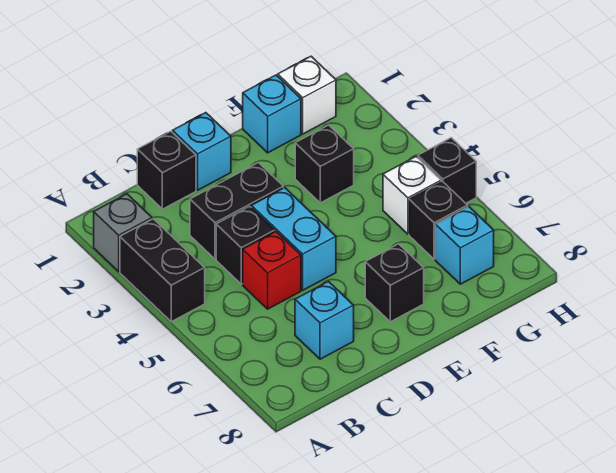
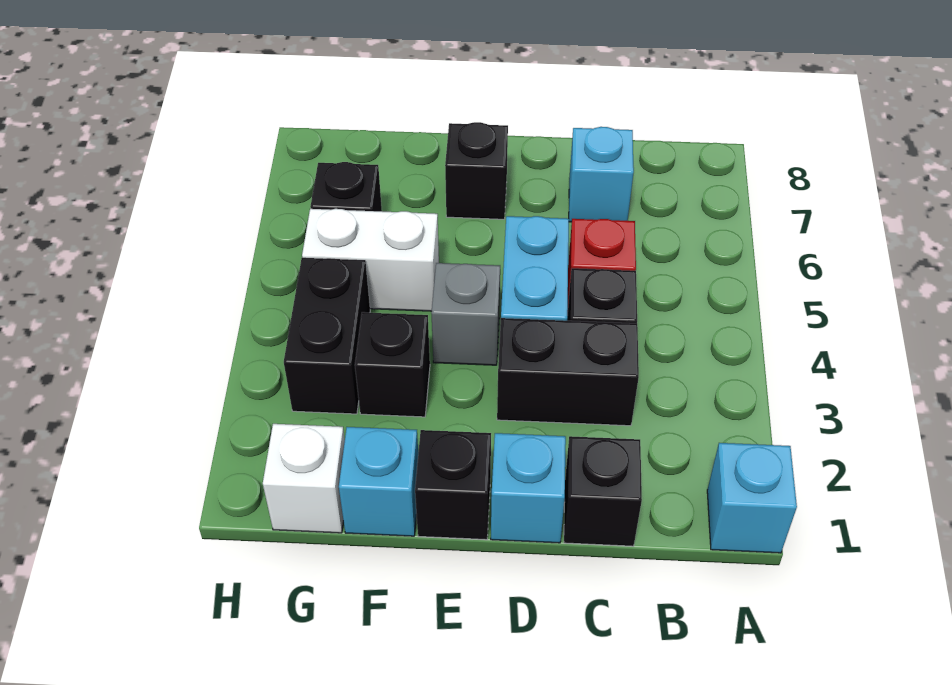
grey 1x1 brick [94,194,152,271] -> grey 1x1 brick moved to [431,263,500,365]
black 1x2 brick [120,219,205,322] -> black 1x2 brick moved to [284,258,370,414]
white 1x1 brick [383,157,441,234] -> white 1x2 brick [302,209,439,311]
cyan 1x1 brick [435,206,494,284] -> cyan 1x1 brick moved to [707,443,797,553]
black 1x1 brick [418,138,476,203] -> black 1x1 brick moved to [415,430,491,540]

